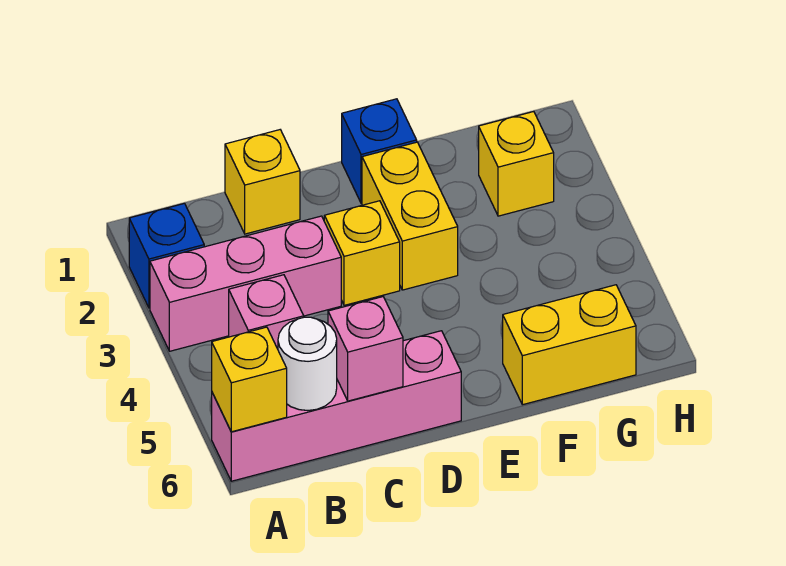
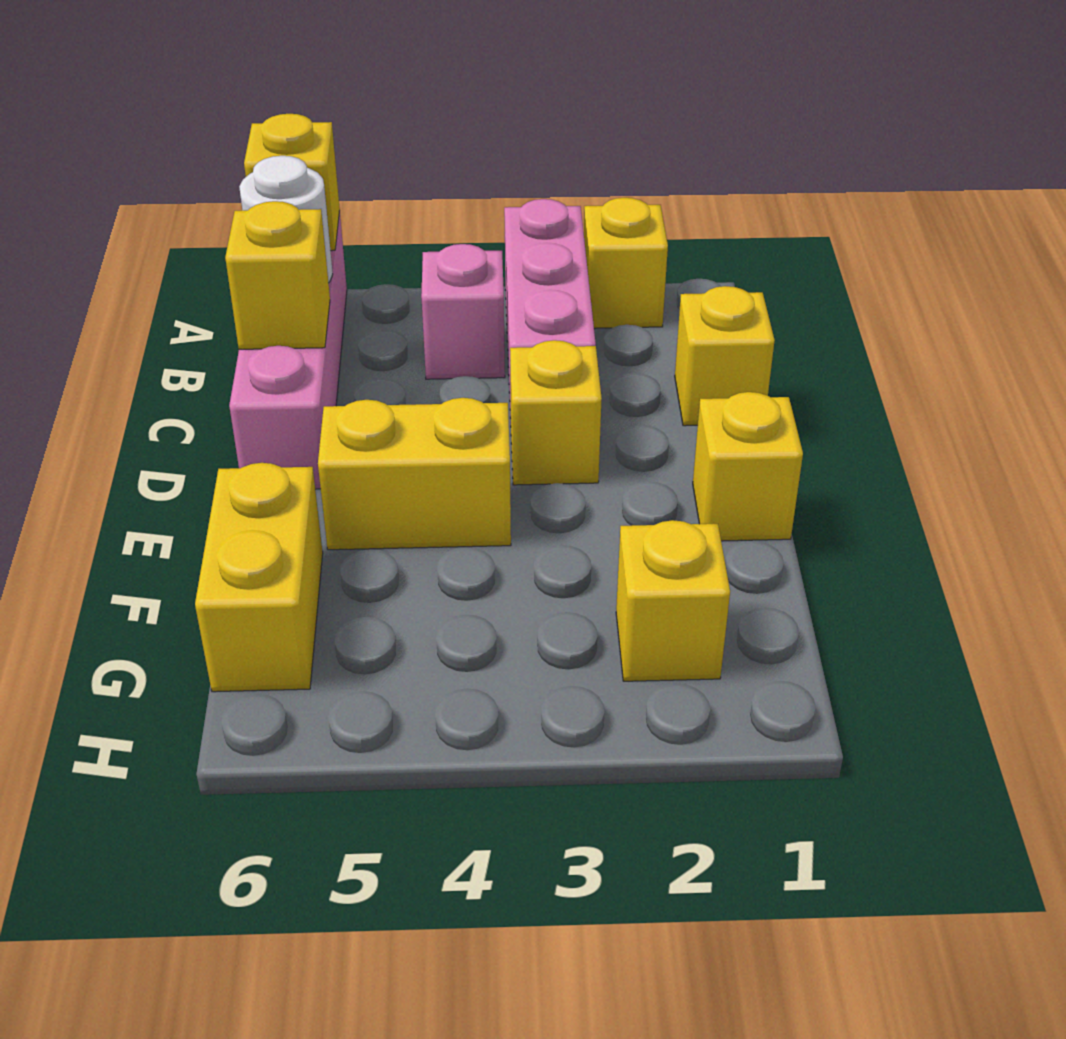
blue 1x1 brick [129,203,204,308] -> yellow 1x1 brick [584,198,668,328]
pink 1x1 brick [328,297,403,401] -> yellow 1x1 brick [225,201,330,349]
blue 1x1 brick [342,99,417,203] -> yellow 1x1 brick [693,392,803,541]
yellow 1x2 brick [362,142,458,290] -> yellow 1x2 brick moved to [318,398,511,550]

